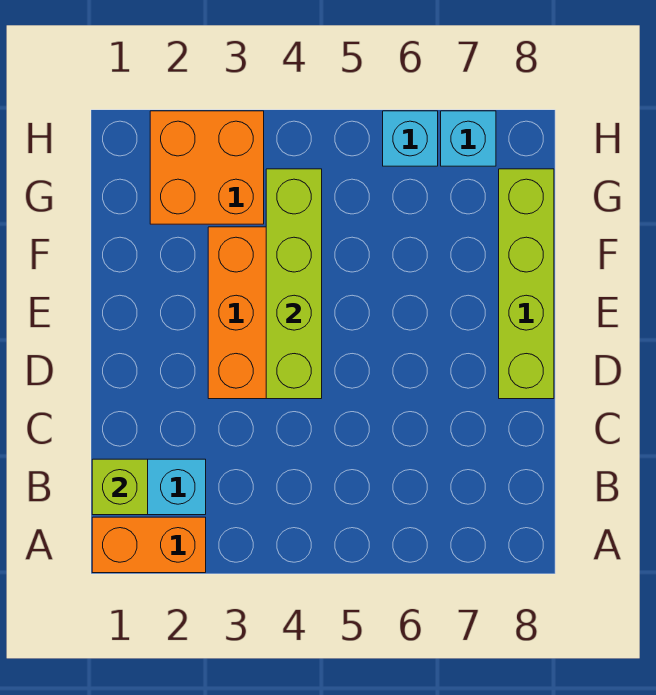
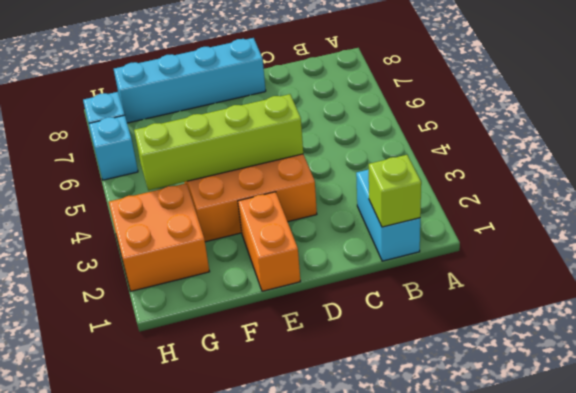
orange 1x2 brick [92,517,206,573] -> orange 1x2 brick moved to [238,192,300,291]
lime 1x4 brick [499,169,554,399] -> cyan 1x4 brick [114,38,266,123]

